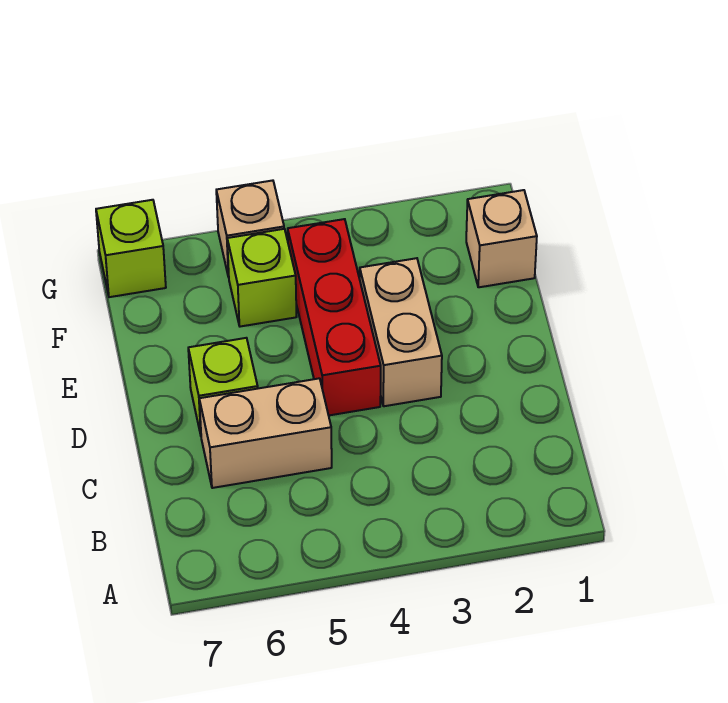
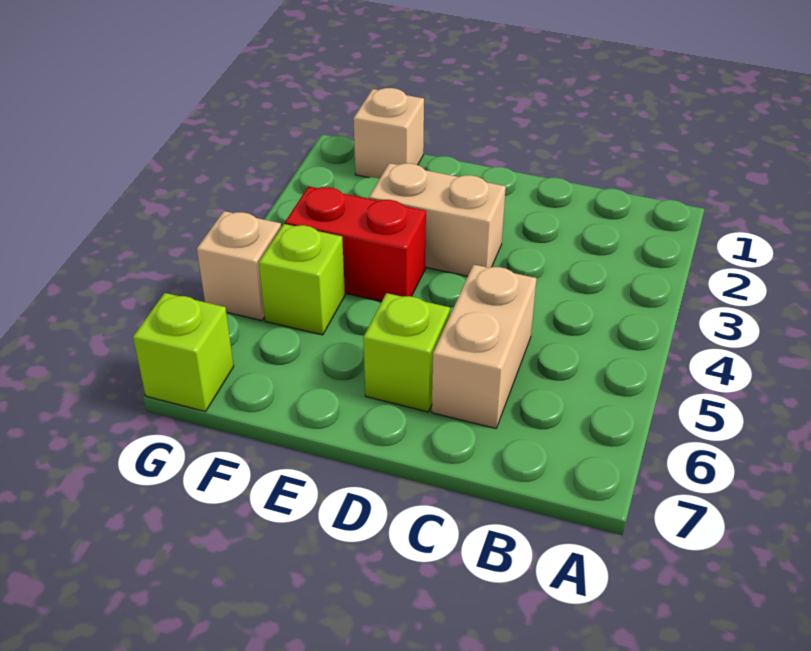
red 1x3 brick [288,219,381,415] -> red 1x2 brick [285,186,426,301]

